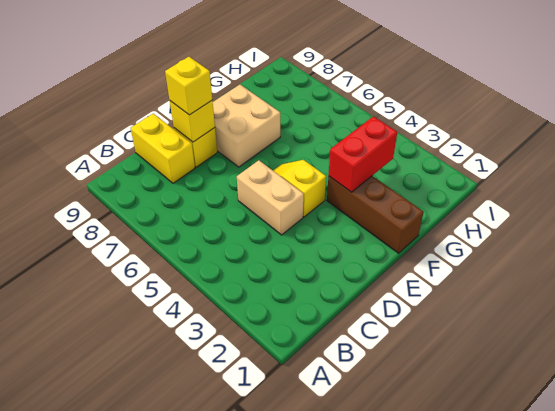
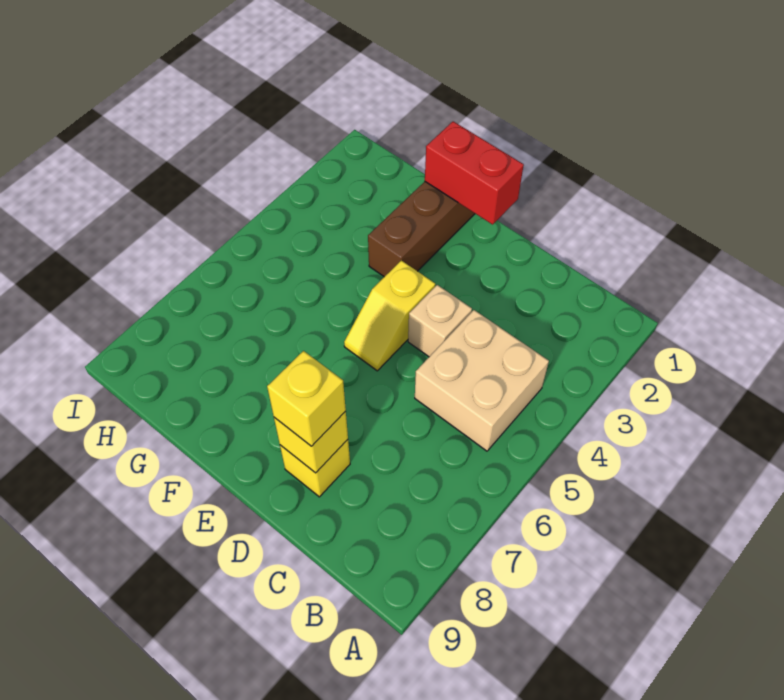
yellow 1x2 brick [131,114,195,183] -> none
tan 1x2 brick [237,160,304,235] -> tan 1x1 brick [408,285,472,357]
tan 2x2 brick [213,84,280,167] -> tan 2x2 brick moved to [415,310,549,451]
red 1x2 brick [329,116,397,192] -> red 1x2 brick moved to [425,121,524,224]

